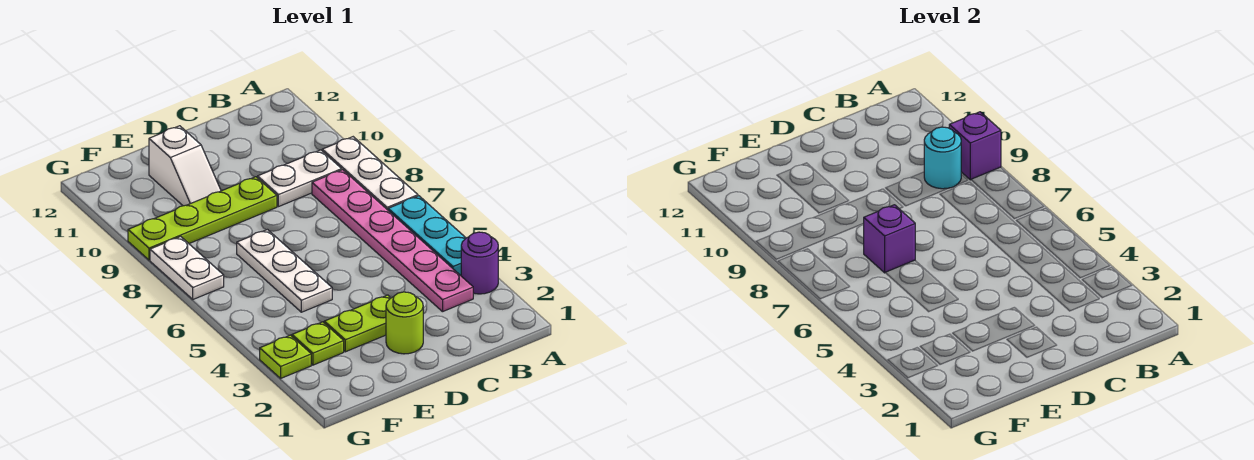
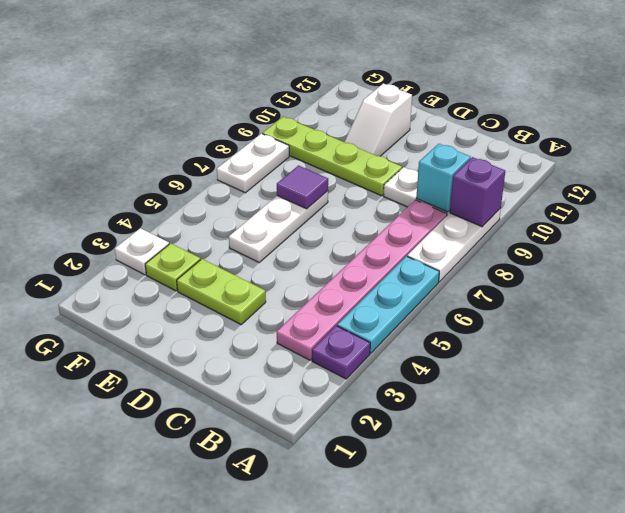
purple 1x1 round brick [461,232,498,294] -> purple 1x1 plate [312,326,370,379]
cyan 1x1 round brick [924,127,961,189] -> cyan 1x1 brick [416,144,471,212]
lime 1x1 round brick [386,292,423,354] -> none
purple 1x1 brick [863,205,915,273] -> purple 1x1 tile [277,166,328,209]
lime 1x1 plate [260,335,311,378] -> white 1x1 plate [115,228,169,275]

